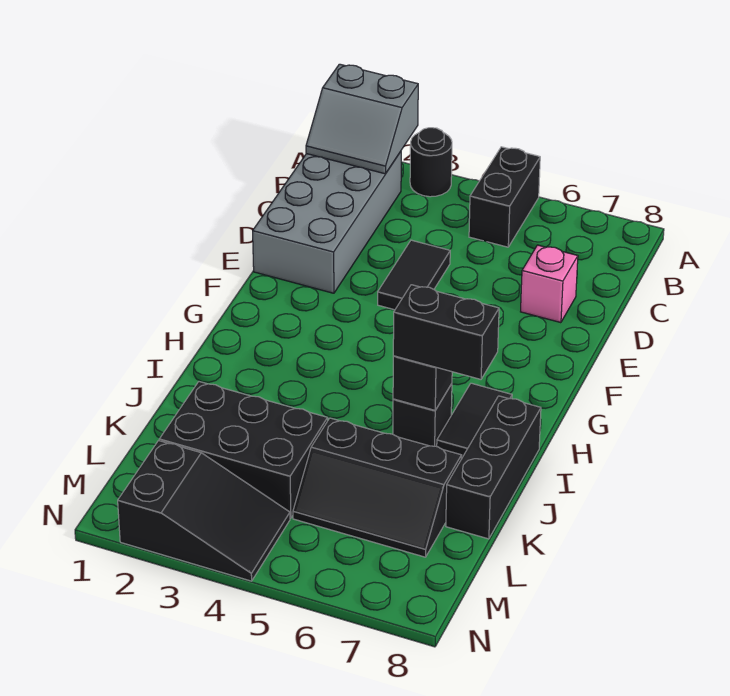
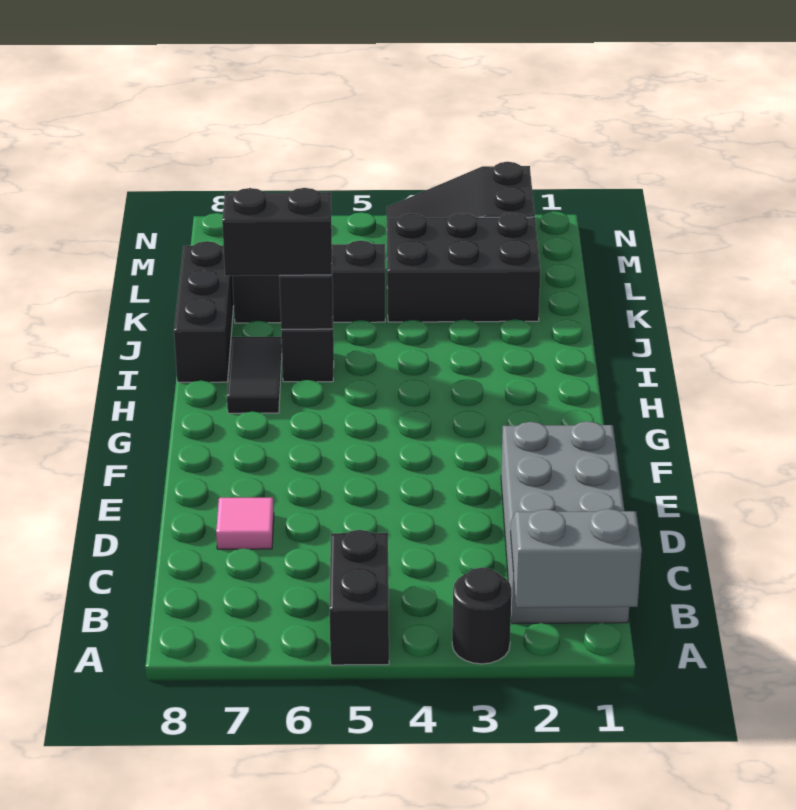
black 1x2 tile [378,240,450,310] -> none
pink 1x1 brick [521,245,578,323] -> pink 1x1 tile [216,498,274,549]

